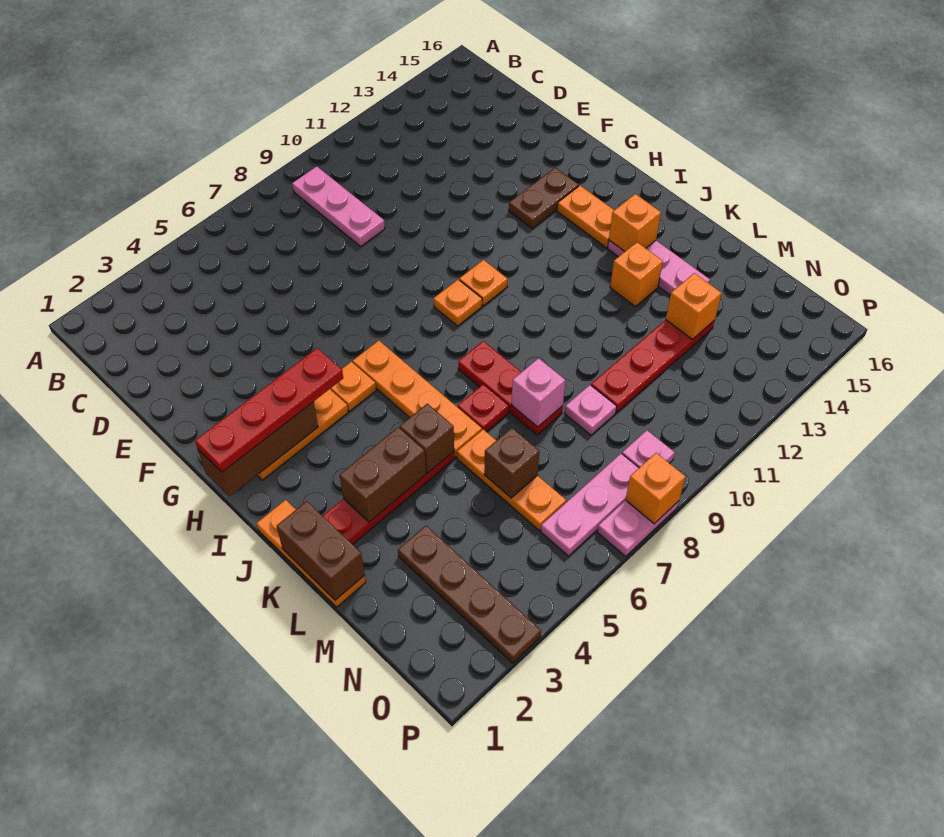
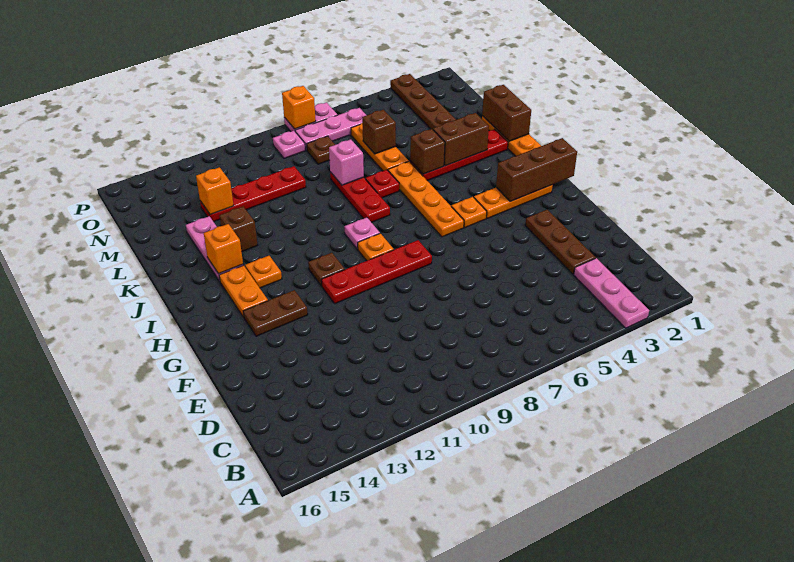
pink 1x3 plate [292,166,385,246] -> pink 1x3 plate moved to [574,258,649,328]
none -> brown 1x3 plate [525,210,596,274]
red 1x4 plate [195,348,343,472] -> red 1x4 plate moved to [321,240,432,304]
orange 1x1 plate [459,260,508,306] -> orange 1x1 plate moved to [245,256,282,288]
none -> brown 1x1 plate [308,253,345,286]
orange 1x1 brick [610,242,663,306] -> brown 1x1 brick [219,206,258,252]
pink 1x1 plate [565,385,617,435] -> pink 1x1 plate moved to [344,218,380,249]
none -> brown 1x1 plate [307,136,335,164]

